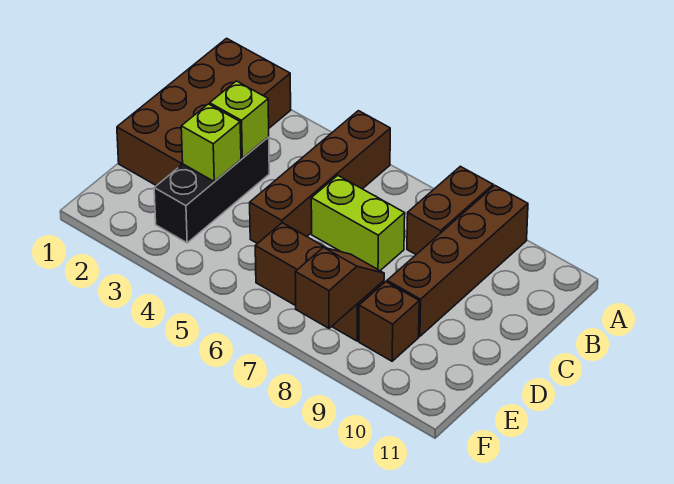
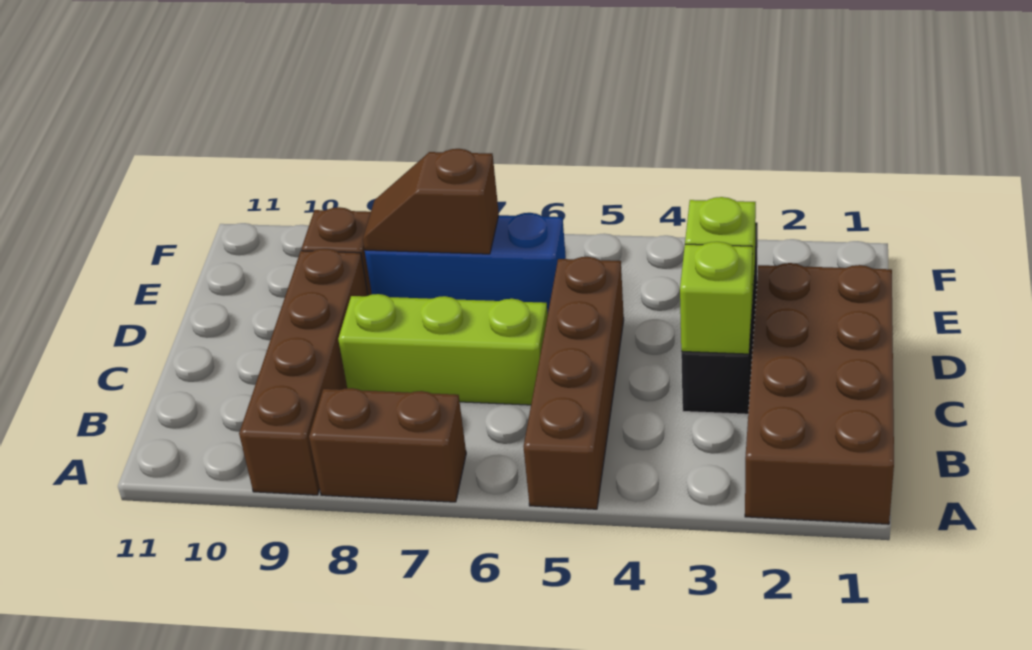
brown 1x2 brick [407,166,493,254] -> brown 1x2 brick turned to [309,388,466,502]
lime 1x2 brick [311,175,405,271] -> lime 1x3 brick [338,294,548,405]
brown 1x3 brick [255,223,384,341] -> blue 1x3 brick [365,213,566,312]
brown 1x2 slope [295,247,384,328] -> brown 1x2 slope turned to [363,149,499,254]

